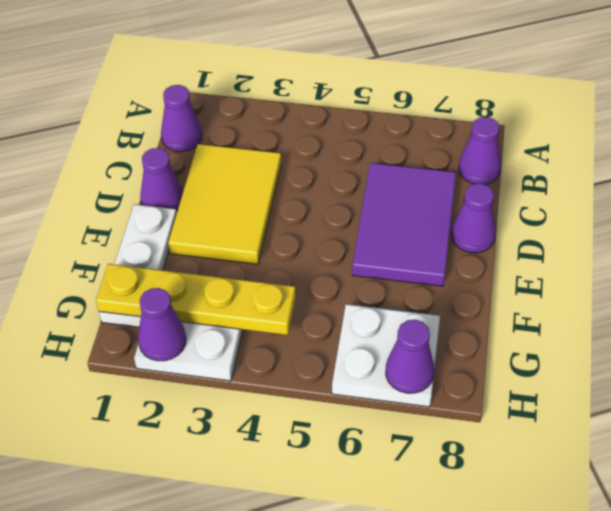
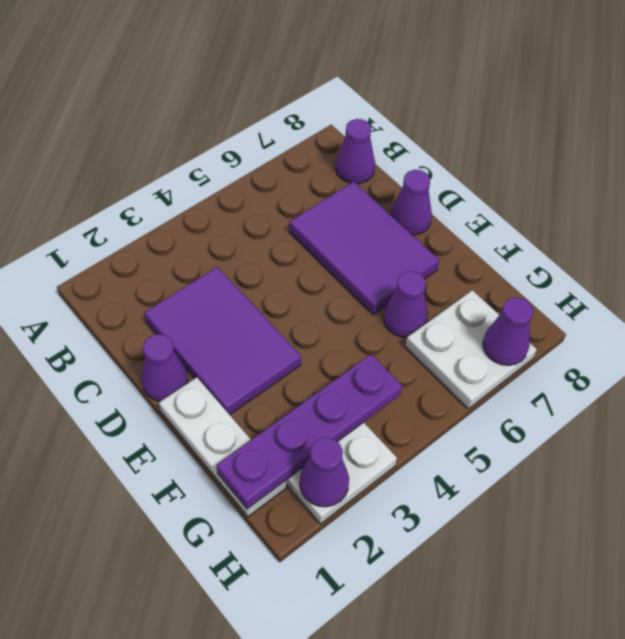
purple 1x1 cone [161,85,202,152] -> purple 1x1 cone moved to [384,271,428,338]
yellow 2x3 tile [168,144,281,264] -> purple 2x3 tile [144,267,301,415]
yellow 1x4 plate [96,264,296,335] -> purple 1x4 plate [216,354,402,509]

